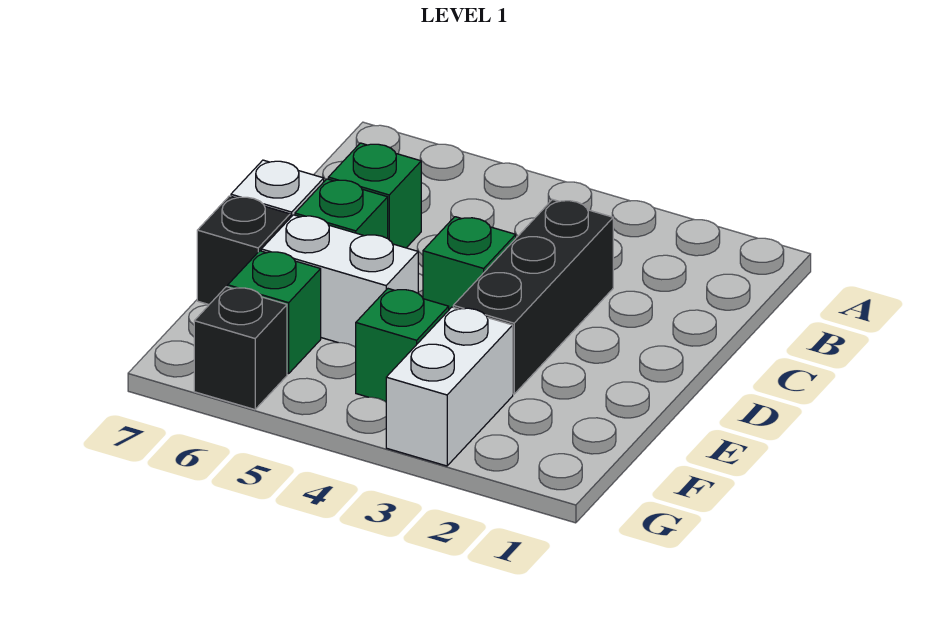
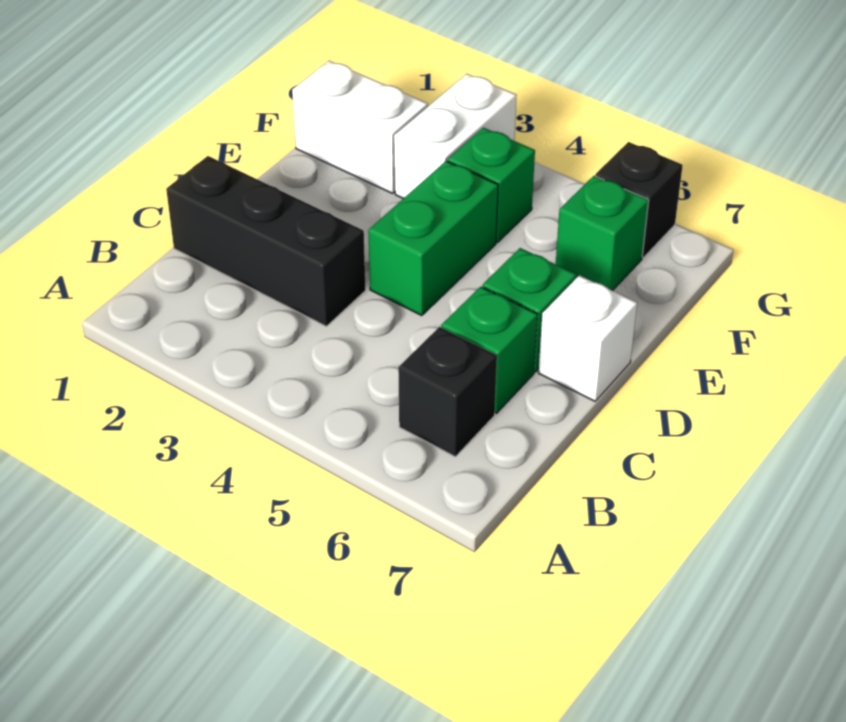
black 1x3 brick [453,200,613,394] -> black 1x3 brick turned to [166,156,366,326]
green 1x1 brick [423,217,516,309] -> green 1x2 brick [368,161,498,316]
white 1x2 brick [261,215,418,348] -> white 1x2 brick moved to [292,60,428,193]
black 1x1 brick [197,196,290,304] -> black 1x1 brick moved to [398,327,497,457]

